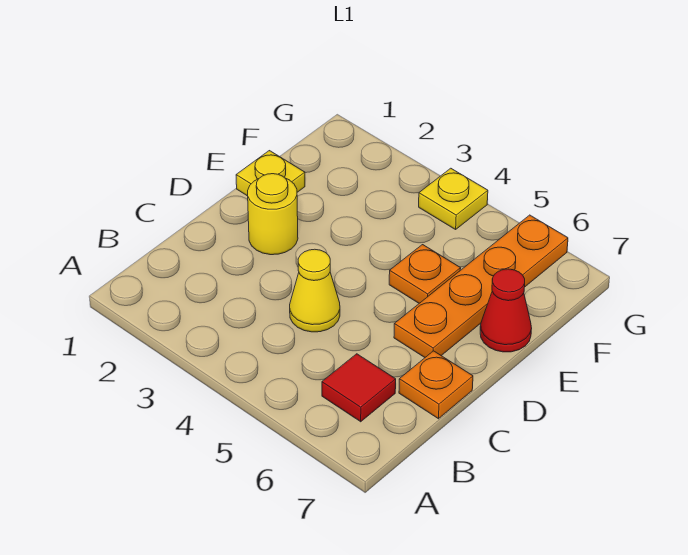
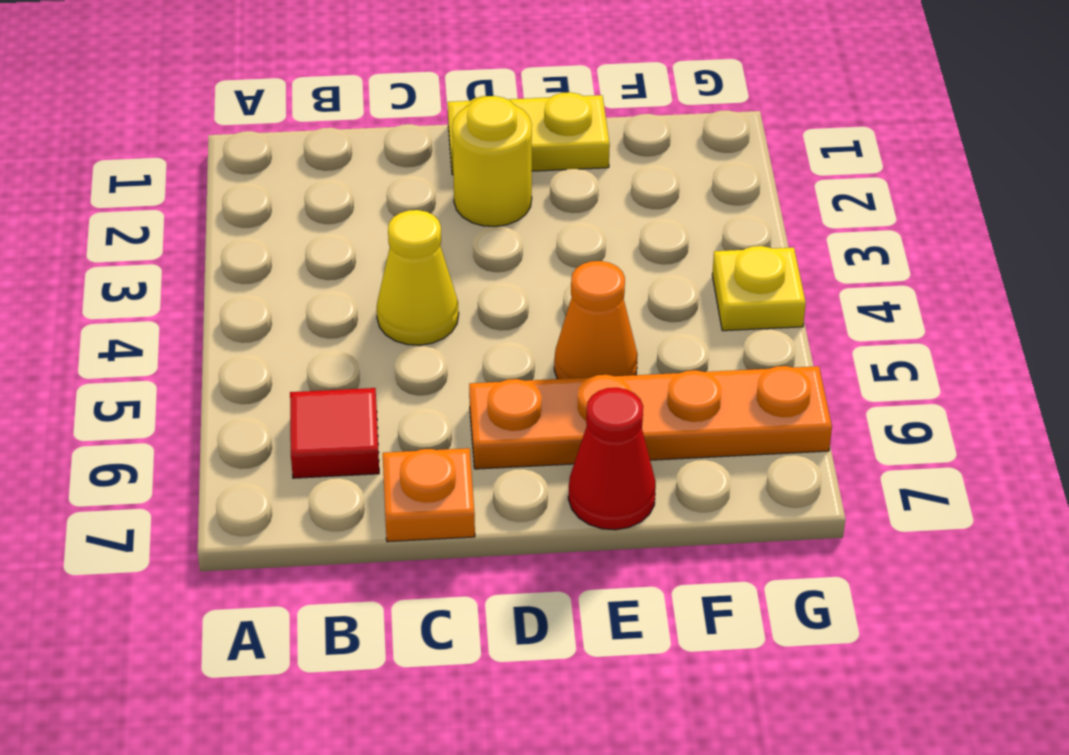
yellow 1x1 plate [236,151,305,196] -> yellow 1x2 plate [448,92,610,175]
orange 1x1 plate [389,245,461,303] -> orange 1x1 cone [554,261,638,379]

